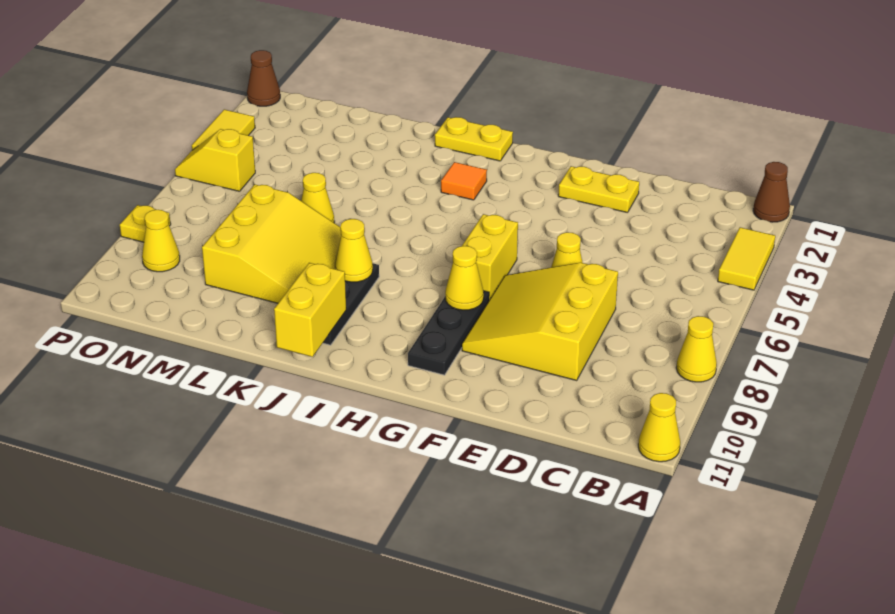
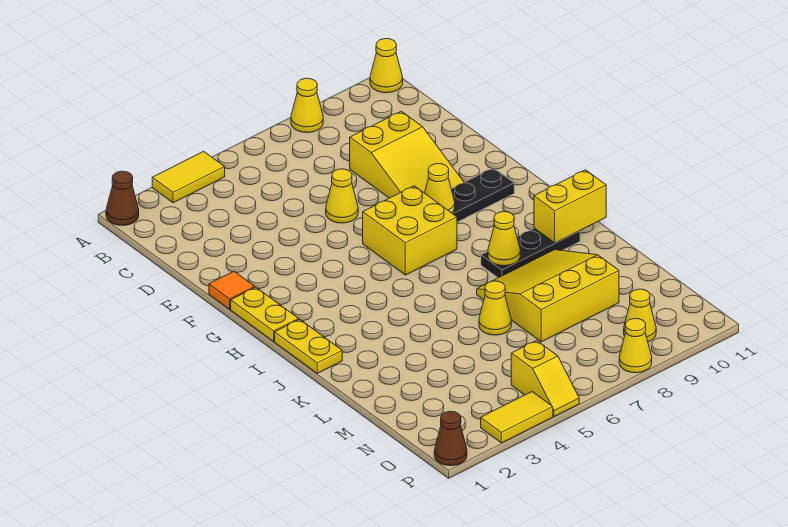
yellow 3x3 slope [462,263,618,380] -> yellow 2x3 slope [350,111,464,198]
yellow 1x2 plate [558,166,639,213] -> yellow 1x2 plate moved to [231,287,299,341]
yellow 1x2 brick [462,214,518,300] -> yellow 2x2 brick [363,186,457,275]
orange 1x1 tile [441,162,487,200] -> orange 1x1 tile moved to [209,271,255,309]
yellow 1x1 plate [120,205,171,242] -> yellow 1x1 cone [619,319,652,373]

